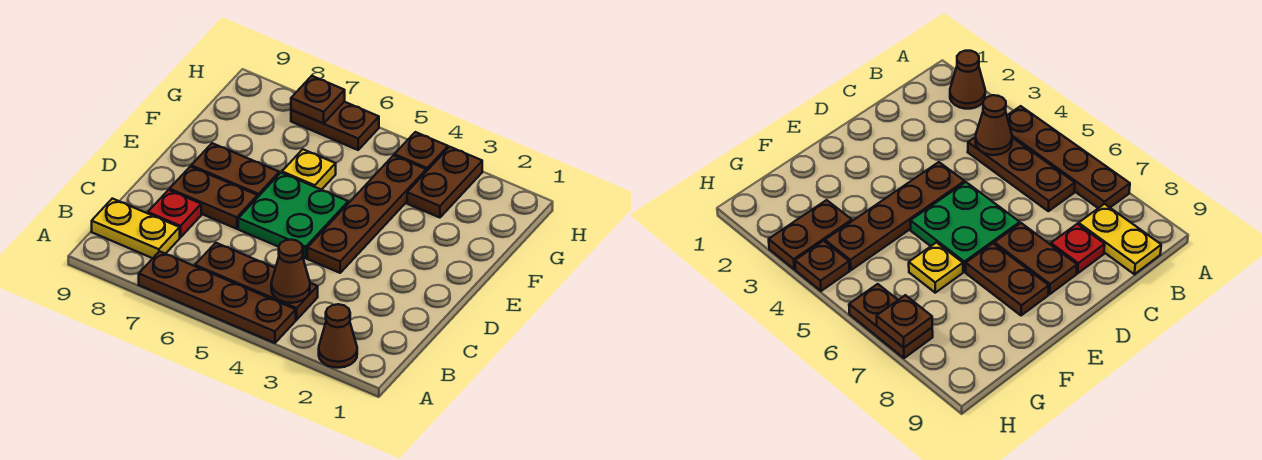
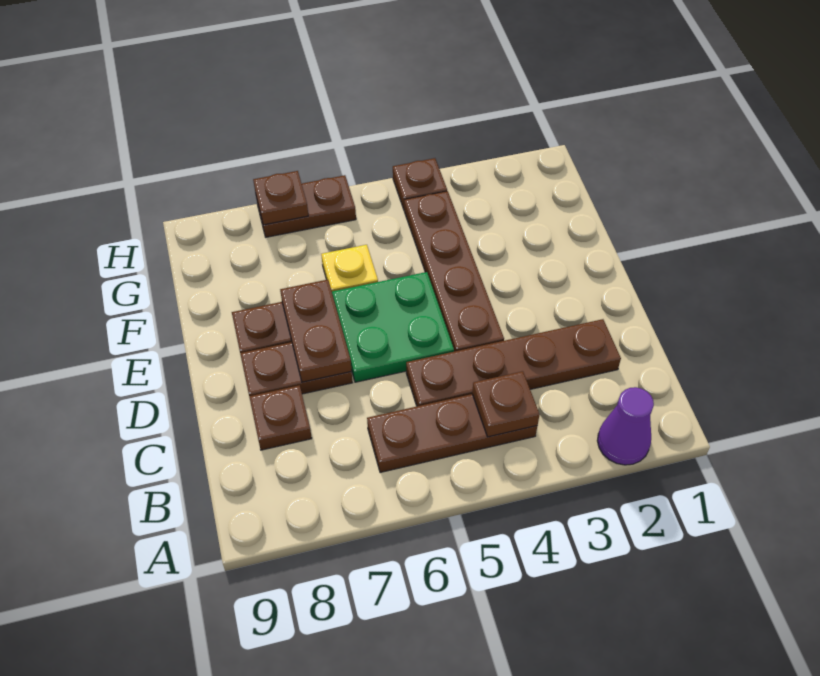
brown 1x1 cone [319,304,357,368] -> purple 1x1 cone [597,387,654,465]
brown 1x4 plate [139,251,296,343] -> brown 1x4 plate moved to [406,319,621,406]
brown 1x1 cone [271,240,310,303] -> brown 1x1 plate [472,371,540,437]
yellow 1x2 plate [92,199,180,258] -> none
red 1x1 plate [148,190,201,237] -> brown 1x1 plate [249,385,312,450]
brown 1x2 plate [407,147,482,218] -> brown 1x2 plate moved to [280,280,352,382]

